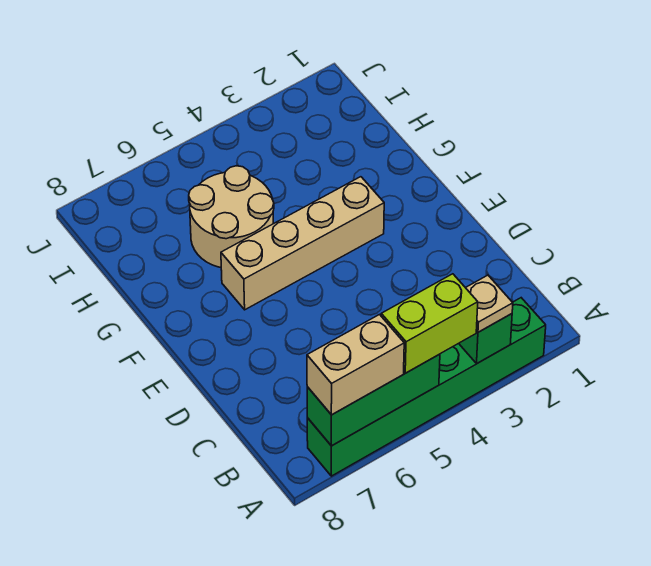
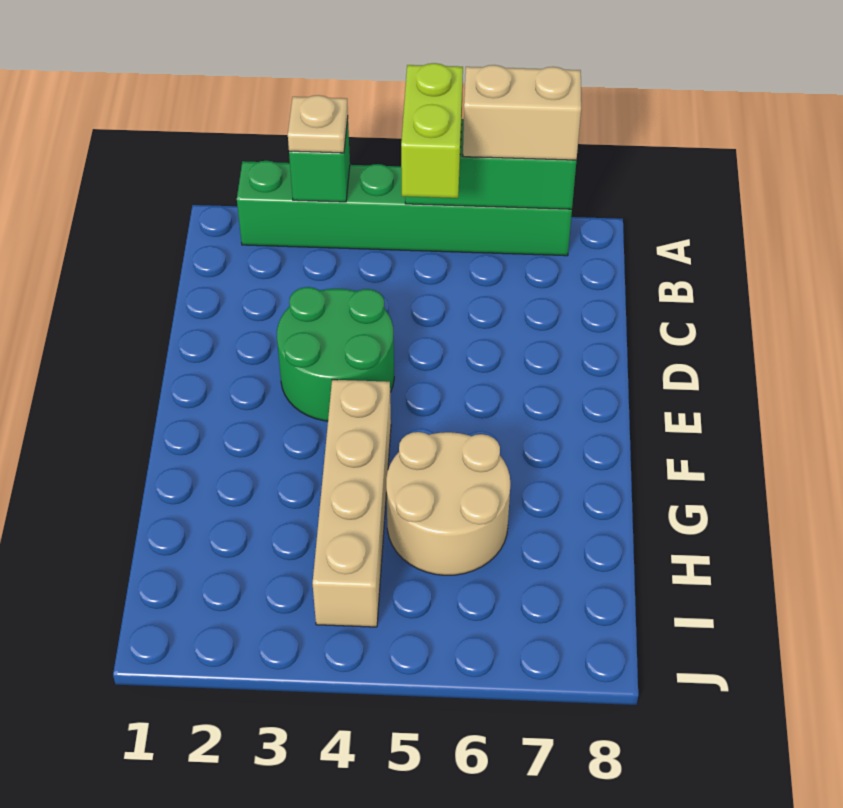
lime 1x2 brick [381,274,478,373] -> lime 1x2 brick turned to [401,63,463,198]
none -> green 2x2 round brick [277,287,394,421]
tan 1x4 brick [221,177,384,310] -> tan 1x4 brick turned to [313,380,391,627]

